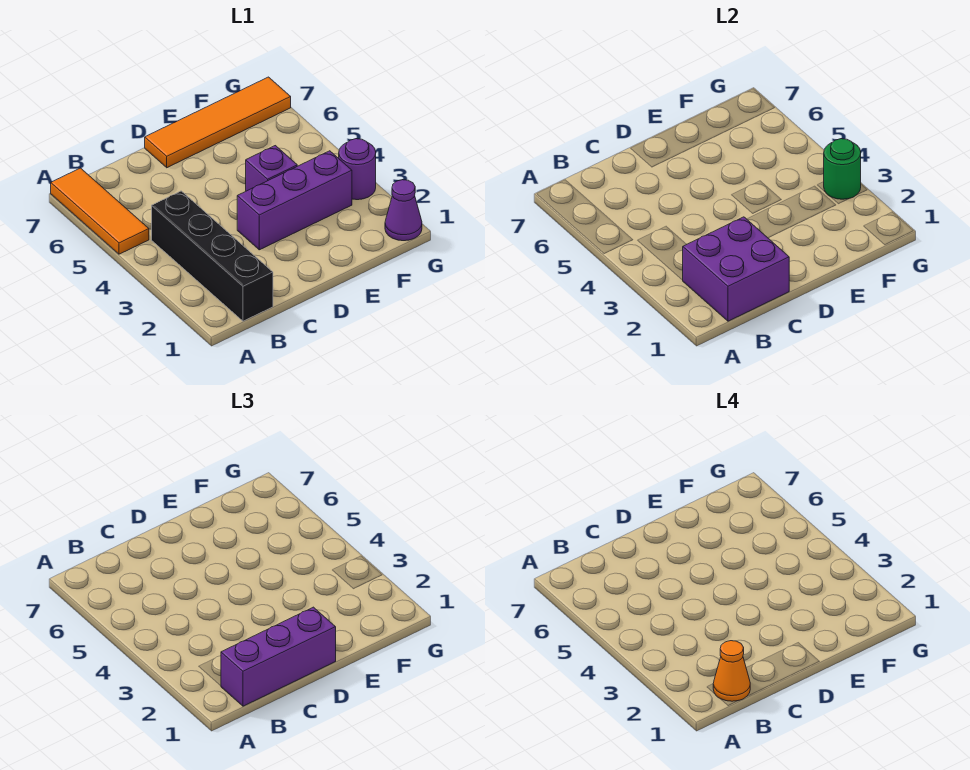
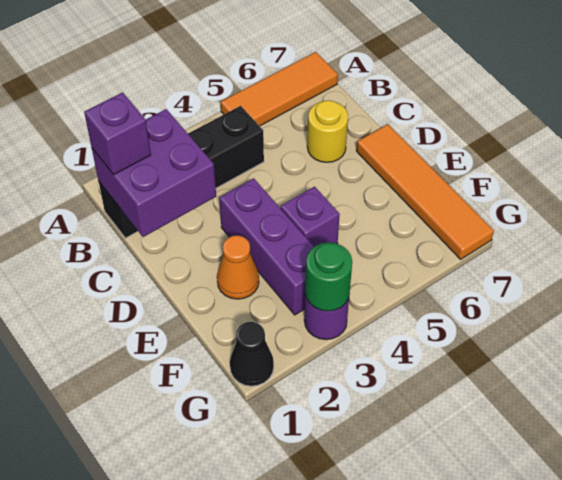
purple 1x3 brick [221,607,336,706] -> purple 1x1 brick [84,92,151,175]
orange 1x1 cone [713,641,750,701] -> orange 1x1 cone moved to [217,235,259,299]
none -> yellow 1x1 round brick [307,100,348,162]
purple 1x1 cone [385,180,422,241] -> black 1x1 cone [230,322,274,386]

